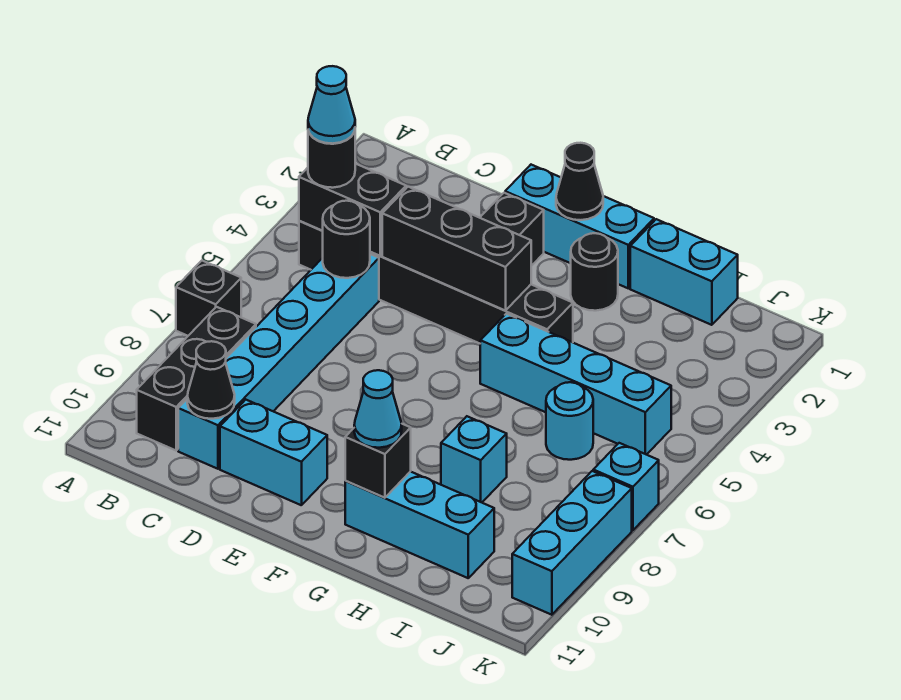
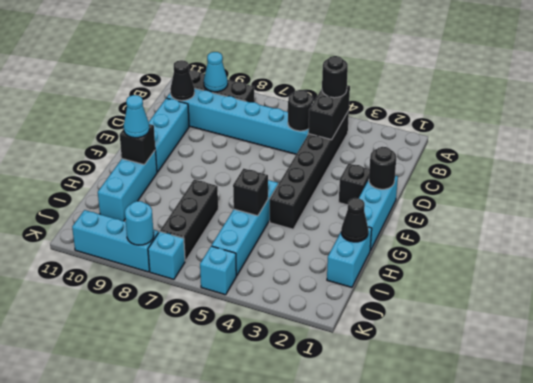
black 1x1 brick [176,261,241,336] -> black 1x1 brick moved to [233,169,268,216]
cyan 1x1 cone [308,66,355,144] -> cyan 1x1 cone moved to [204,52,228,92]
black 1x3 brick [382,187,531,311] -> black 1x3 brick moved to [160,180,218,261]
cyan 1x2 brick [220,400,327,505] -> cyan 1x3 brick [149,98,189,172]
black 1x1 cone [556,143,603,220] -> black 1x1 cone moved to [341,198,368,242]
black 1x1 round brick [571,233,618,311] -> black 1x1 round brick moved to [369,147,396,189]
cyan 1x1 brick [441,416,507,502] -> cyan 1x1 brick moved to [200,246,236,295]
cyan 1x1 round brick [546,382,593,460] -> cyan 1x1 round brick moved to [125,201,154,245]

